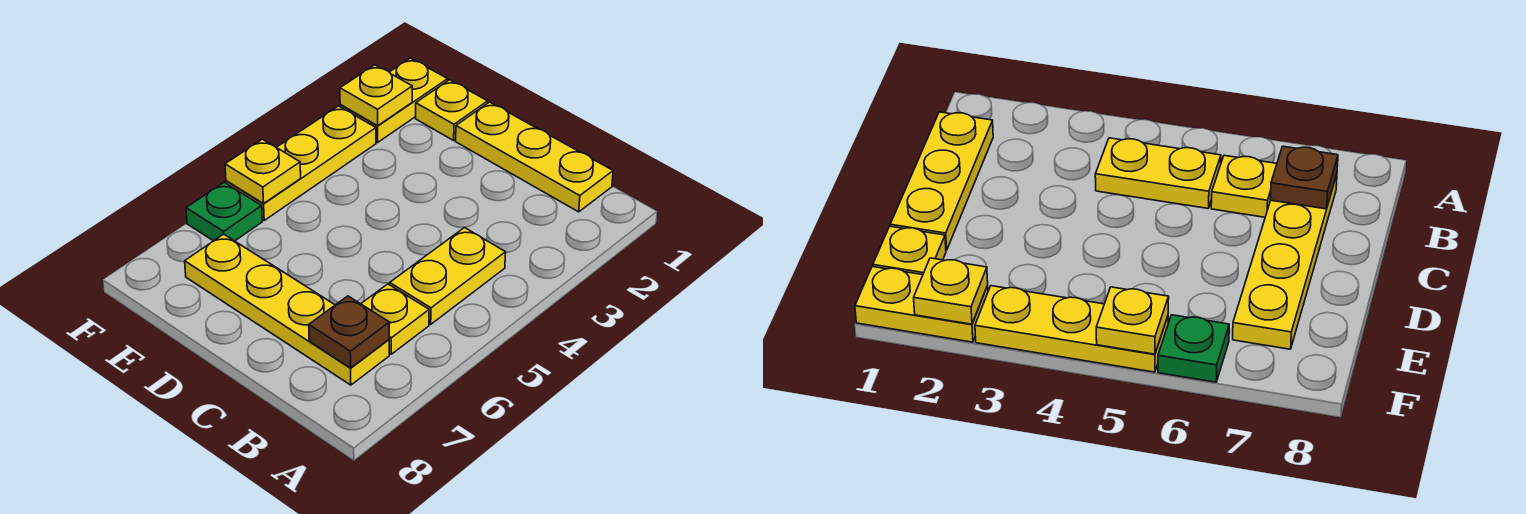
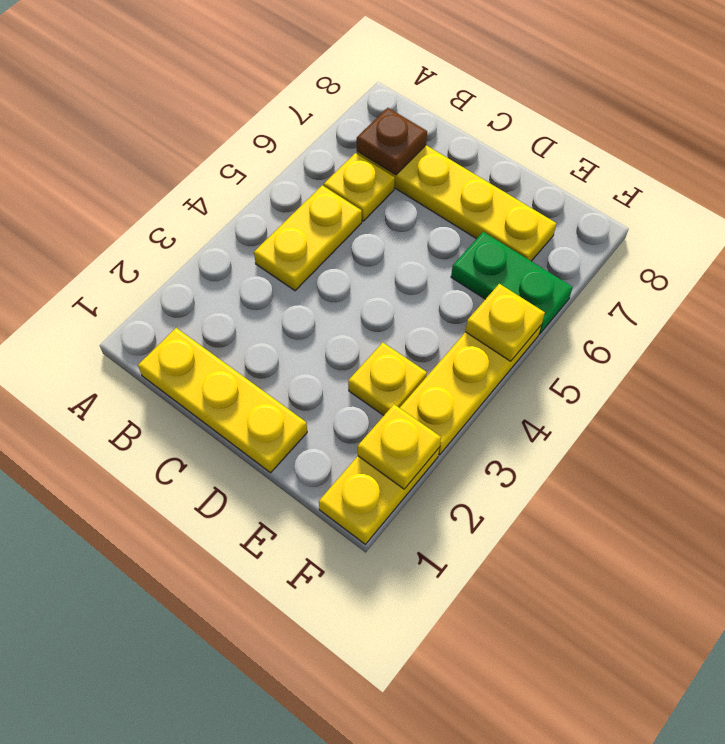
yellow 1x1 plate [416,80,488,140] -> yellow 1x1 plate moved to [348,343,427,416]
green 1x1 plate [186,182,262,241] -> green 1x2 plate [451,232,573,334]

